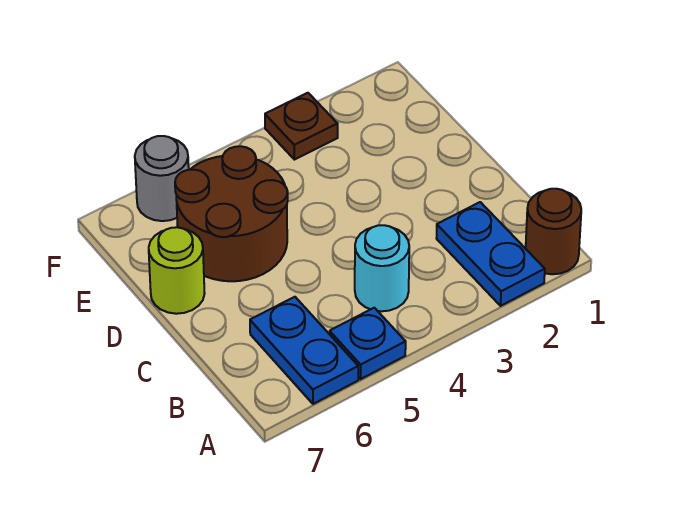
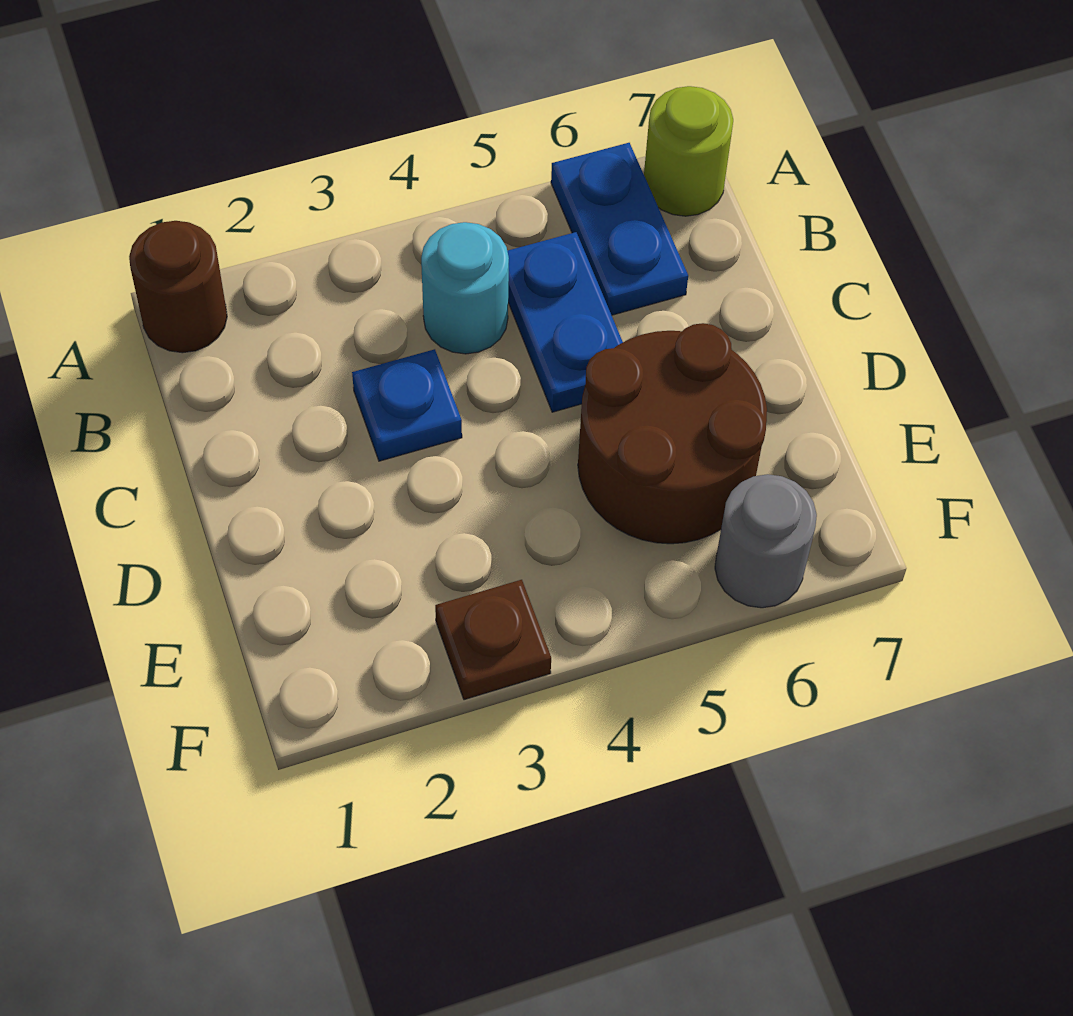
blue 1x2 plate [436,202,545,306] -> blue 1x2 plate moved to [507,232,623,412]
blue 1x1 plate [330,308,406,379] -> blue 1x1 plate moved to [352,349,462,461]
lime 1x1 round brick [149,227,205,314] -> lime 1x1 round brick moved to [644,86,733,216]

